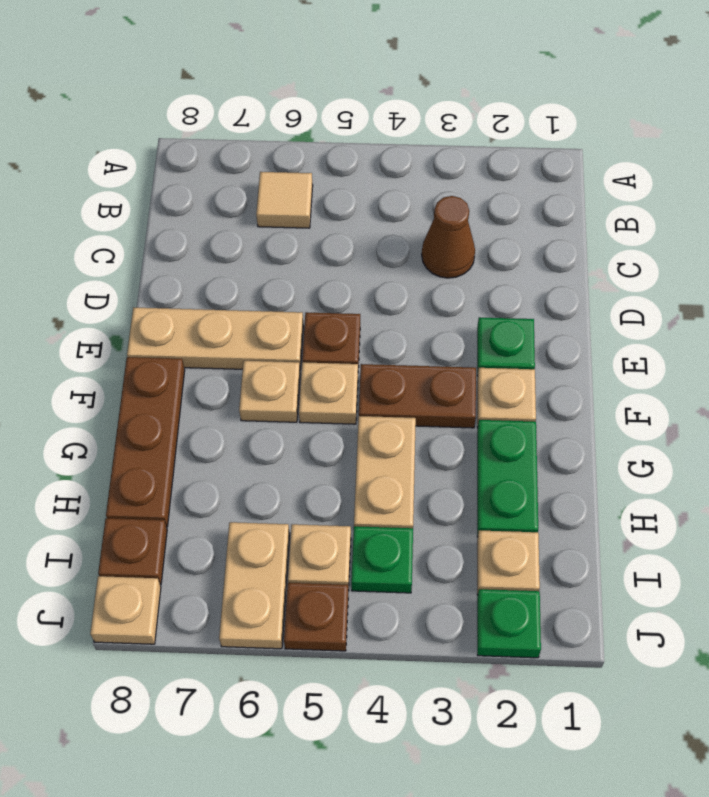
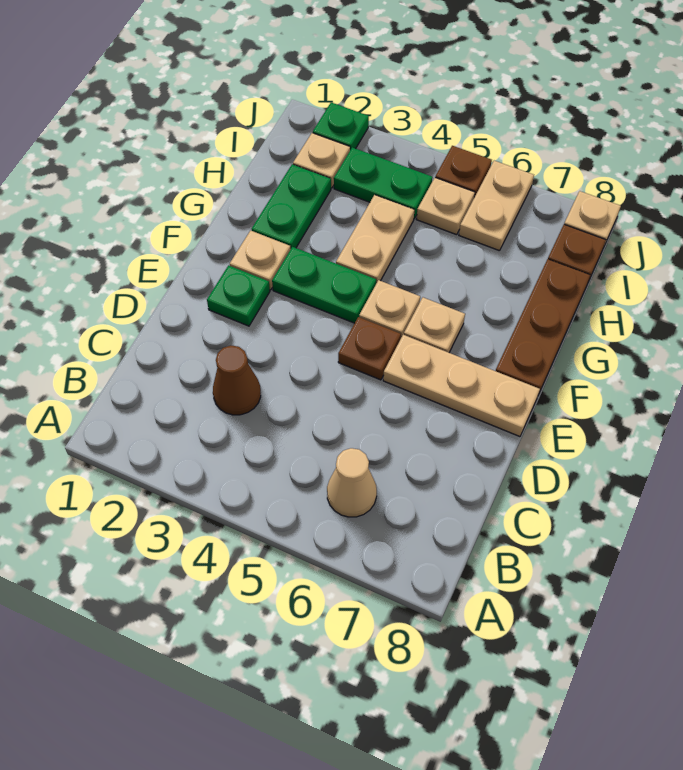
tan 1x1 tile [256,172,313,228] -> tan 1x1 cone [327,448,377,517]
brown 1x2 plate [359,364,476,428] -> green 1x2 plate [272,247,376,323]
green 1x1 plate [351,526,413,593] -> green 1x2 plate [334,147,433,219]

